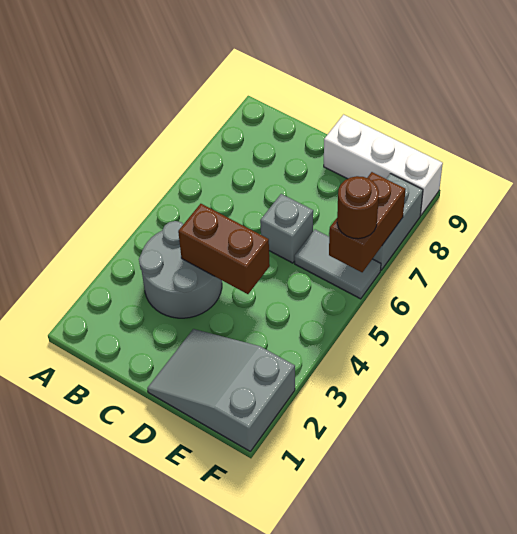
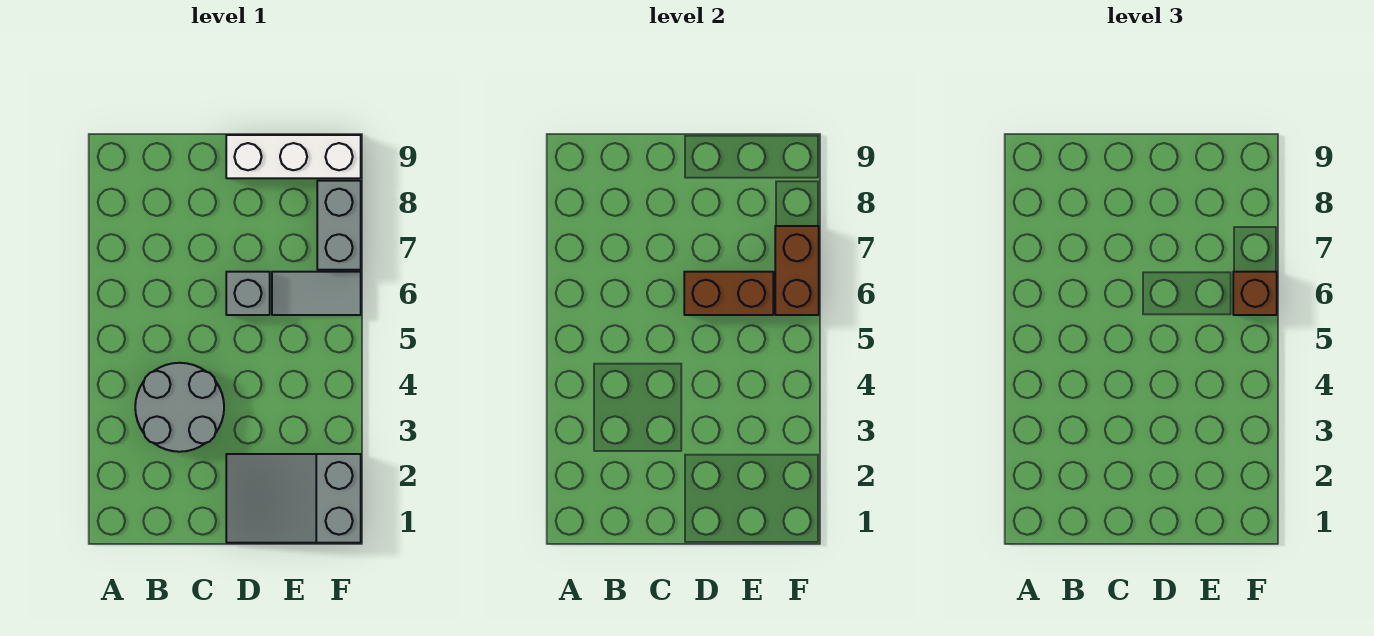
brown 1x2 brick [178,204,270,294] -> brown 1x2 brick moved to [684,272,773,315]
brown 1x1 round brick [337,176,379,239] -> brown 1x1 brick [1233,272,1277,315]

